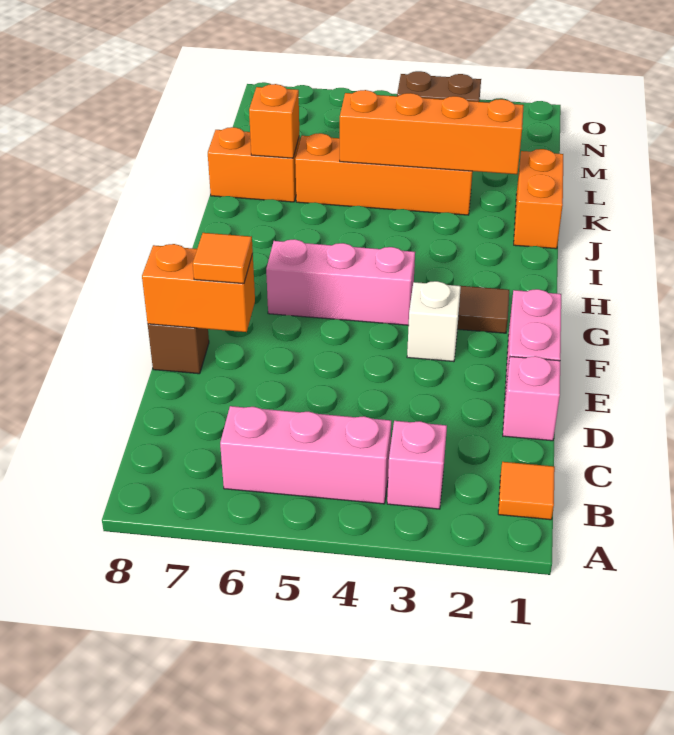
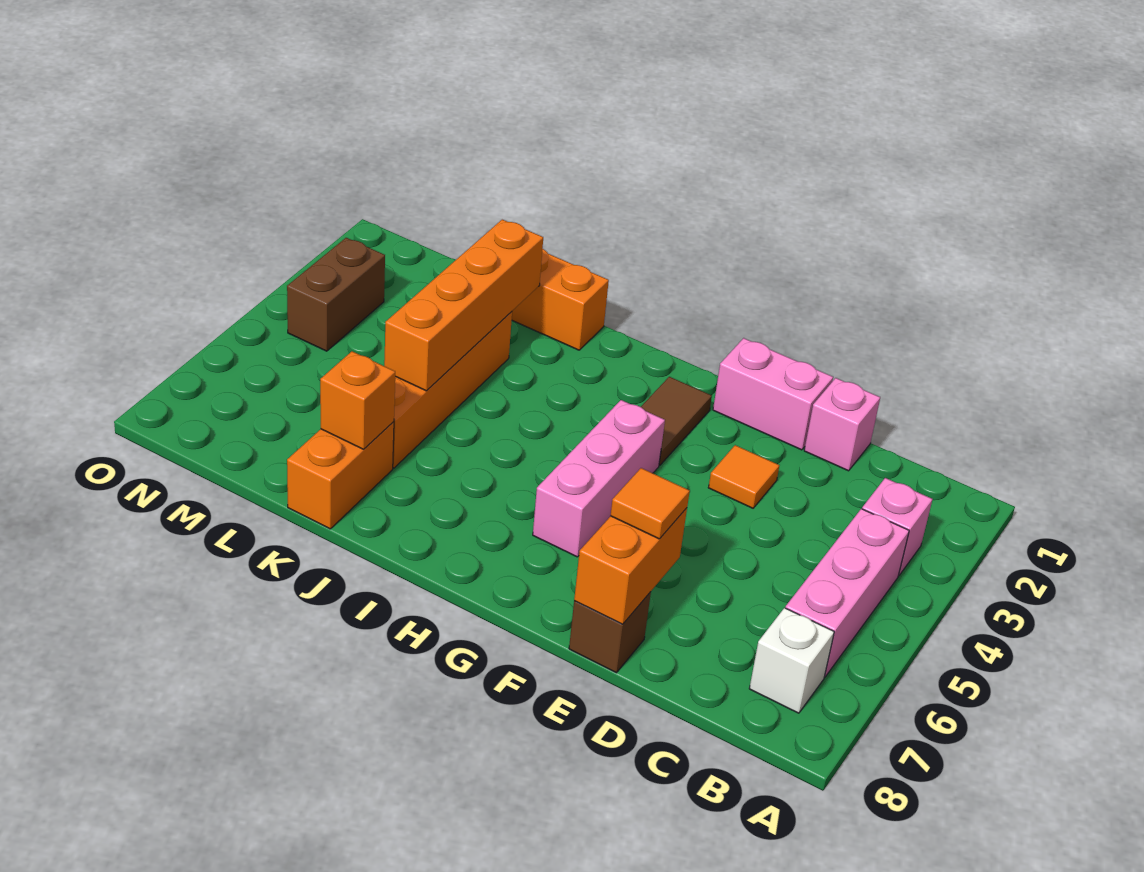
orange 1x1 tile [498,462,555,520] -> orange 1x1 tile moved to [708,445,779,508]
white 1x1 brick [407,281,461,362] -> white 1x1 brick moved to [749,608,834,713]

